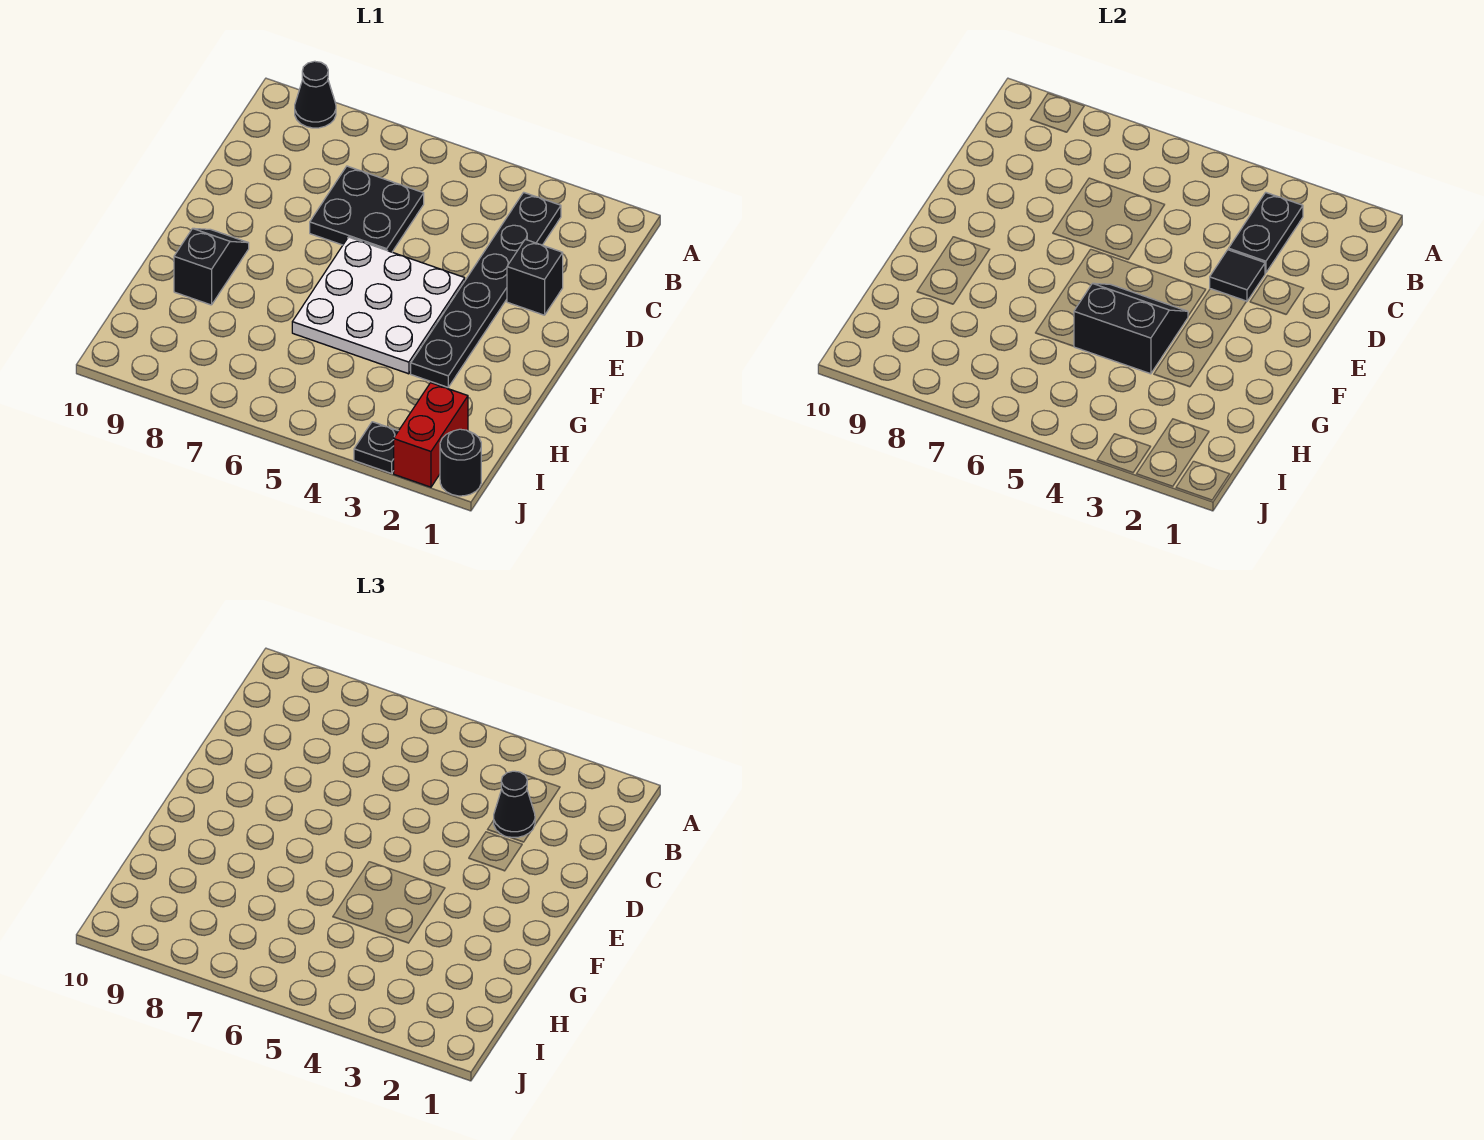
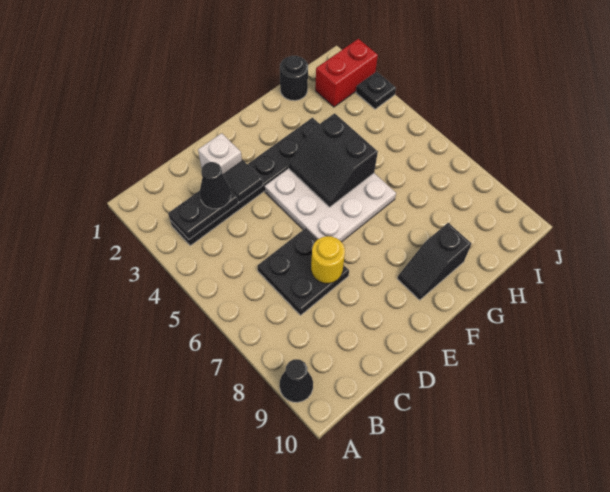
black 1x1 brick [507,239,563,315] -> white 1x1 brick [198,133,242,174]
none -> yellow 1x1 round brick [311,236,345,283]
black 1x1 round brick [440,429,481,496] -> black 1x1 round brick moved to [280,56,308,101]

